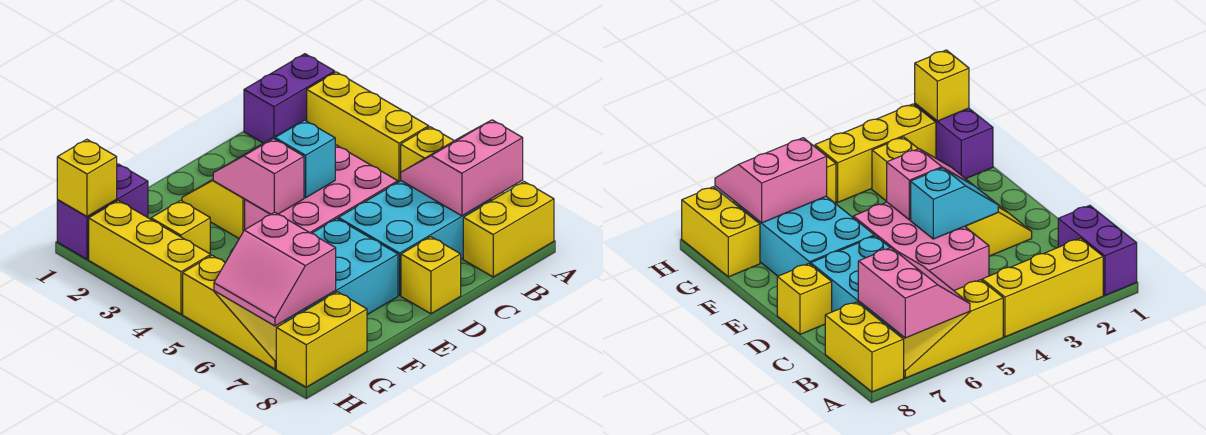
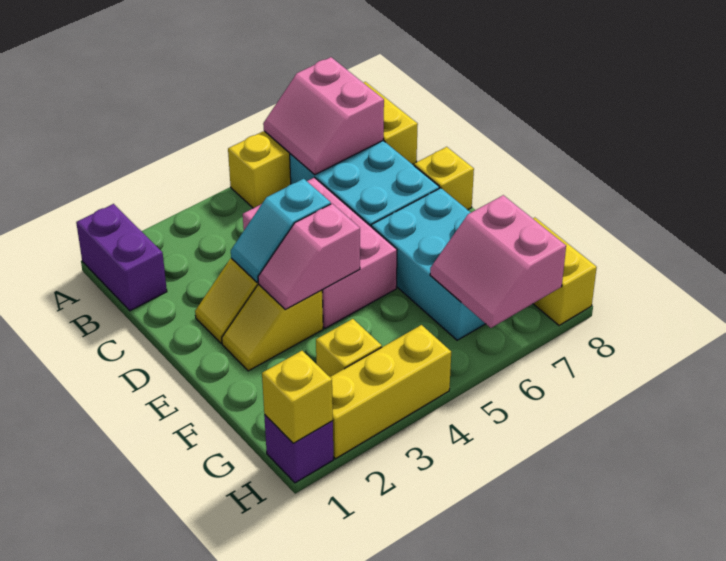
yellow 1x3 brick [307,72,429,182] -> none
purple 1x2 brick [57,164,148,259] -> purple 1x1 brick [264,415,334,483]
pink 2x2 slope [214,212,336,326] -> pink 2x2 slope turned to [430,195,566,328]
yellow 1x3 slope [183,255,285,369] -> none

